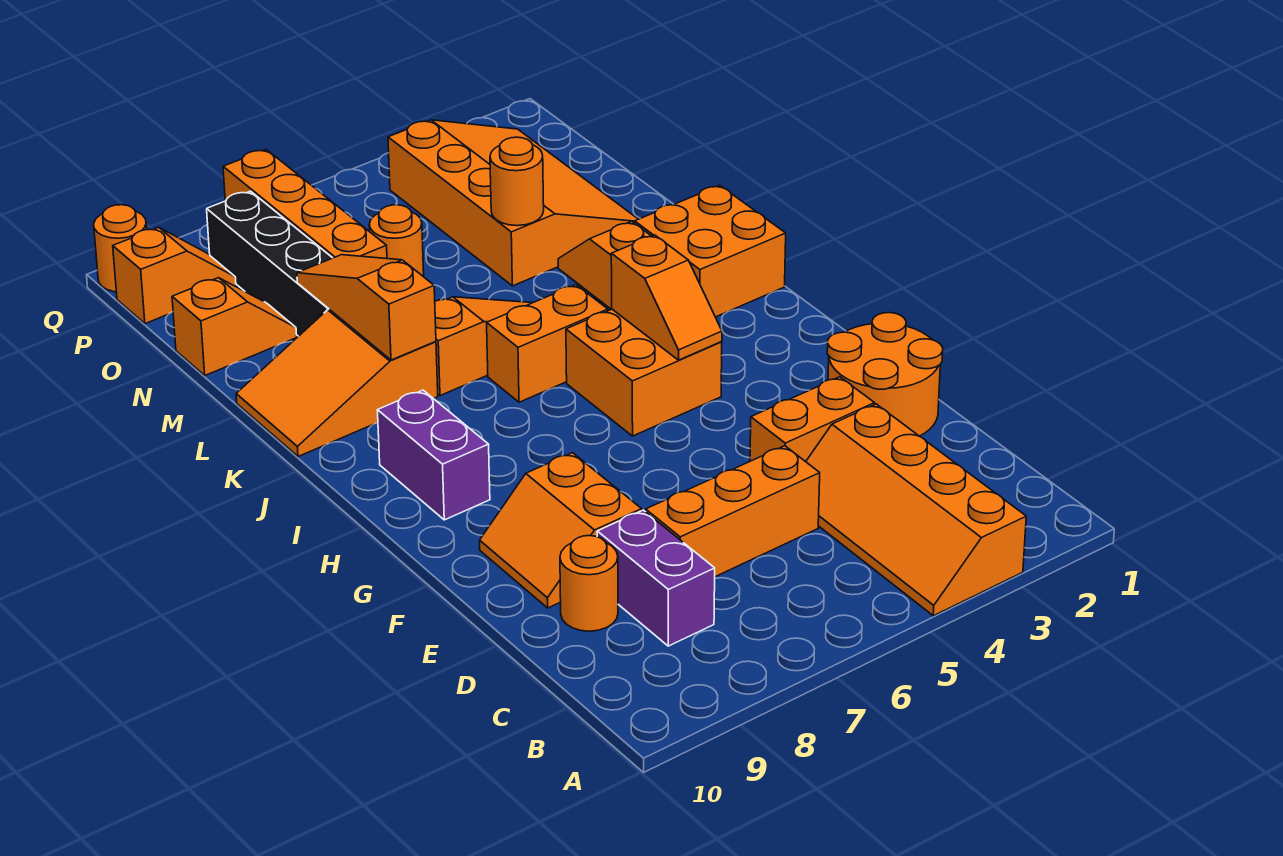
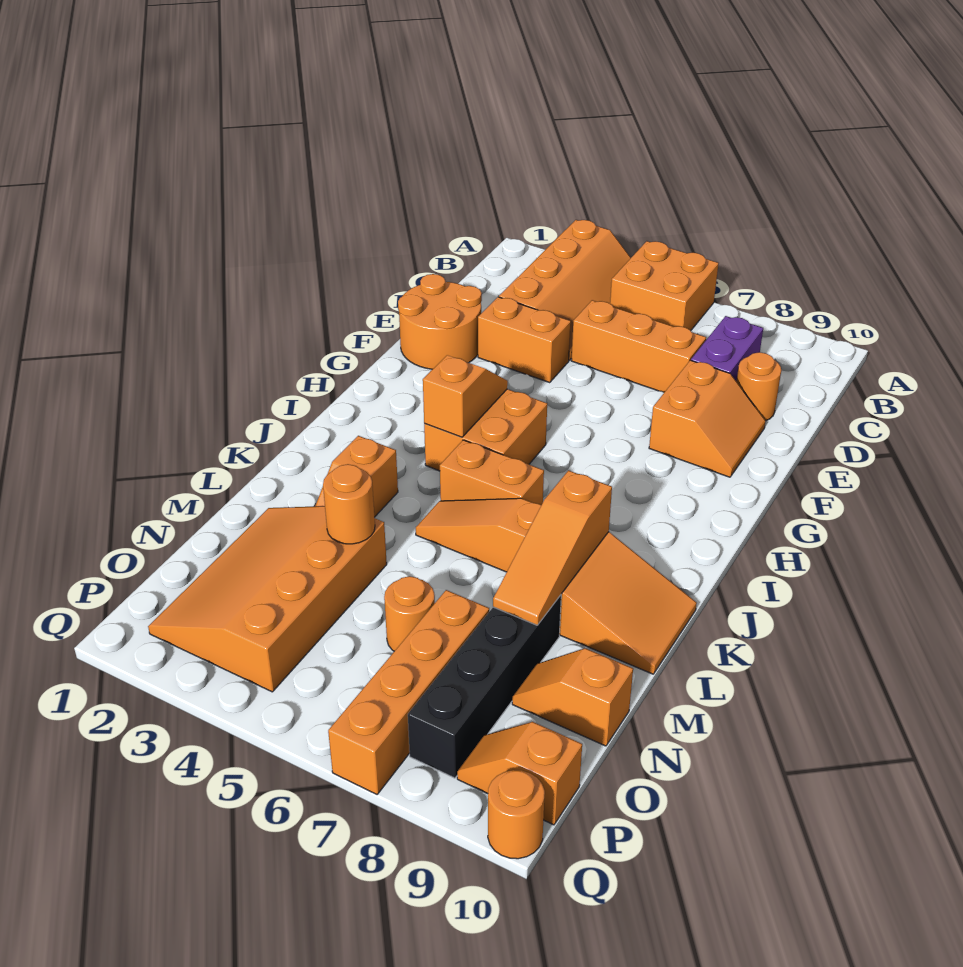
purple 1x2 brick [377,390,490,520] -> none
orange 2x2 brick [635,185,786,317] -> orange 2x2 brick moved to [610,241,719,331]

